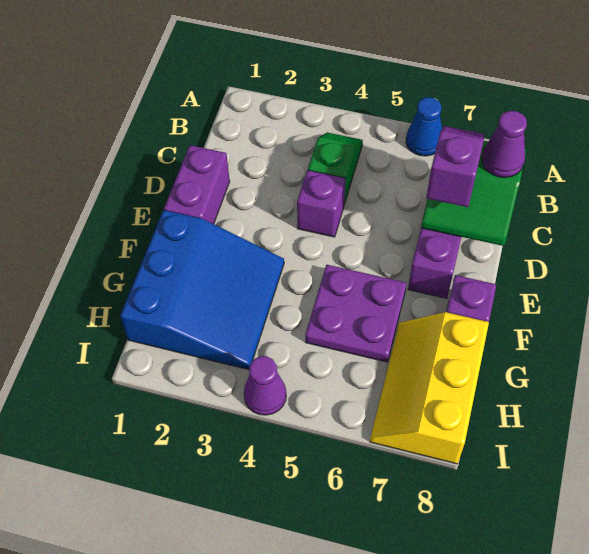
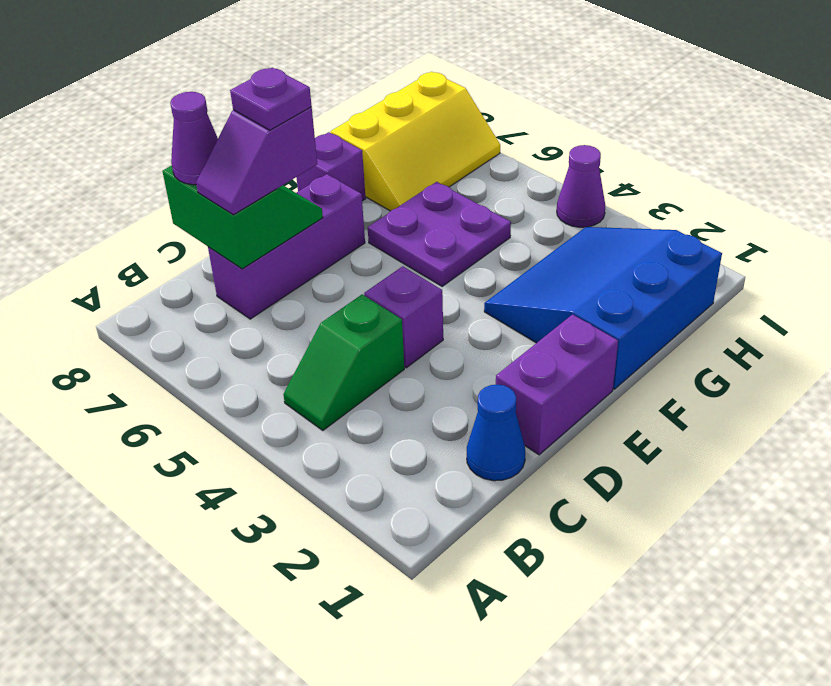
blue 1x1 cone [406,97,442,156] -> blue 1x1 cone moved to [467,384,525,481]
none -> purple 1x1 plate [230,68,312,130]

